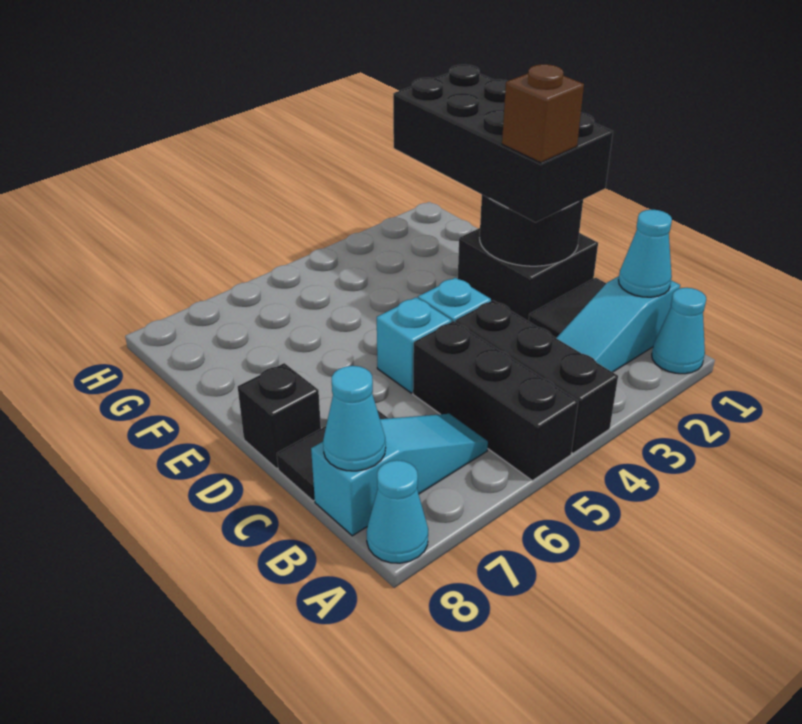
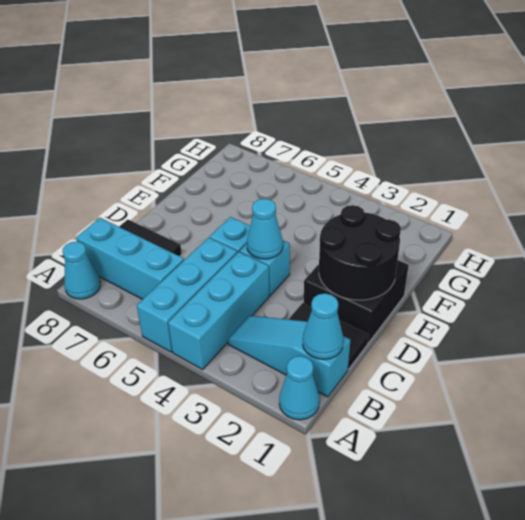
black 1x3 brick [455,300,618,453] -> cyan 1x3 brick [168,252,269,369]
black 1x3 brick [413,321,578,481] -> cyan 1x3 brick [137,238,237,352]
cyan 1x3 slope [311,414,488,536] -> cyan 1x3 brick [76,218,184,299]
cyan 1x1 cone [323,366,386,471] -> cyan 1x1 cone moved to [247,199,283,259]
black 2x4 brick [393,65,613,222] -> none
brown 1x1 brick [502,64,584,163] -> none
black 1x1 brick [238,363,321,468] -> none

